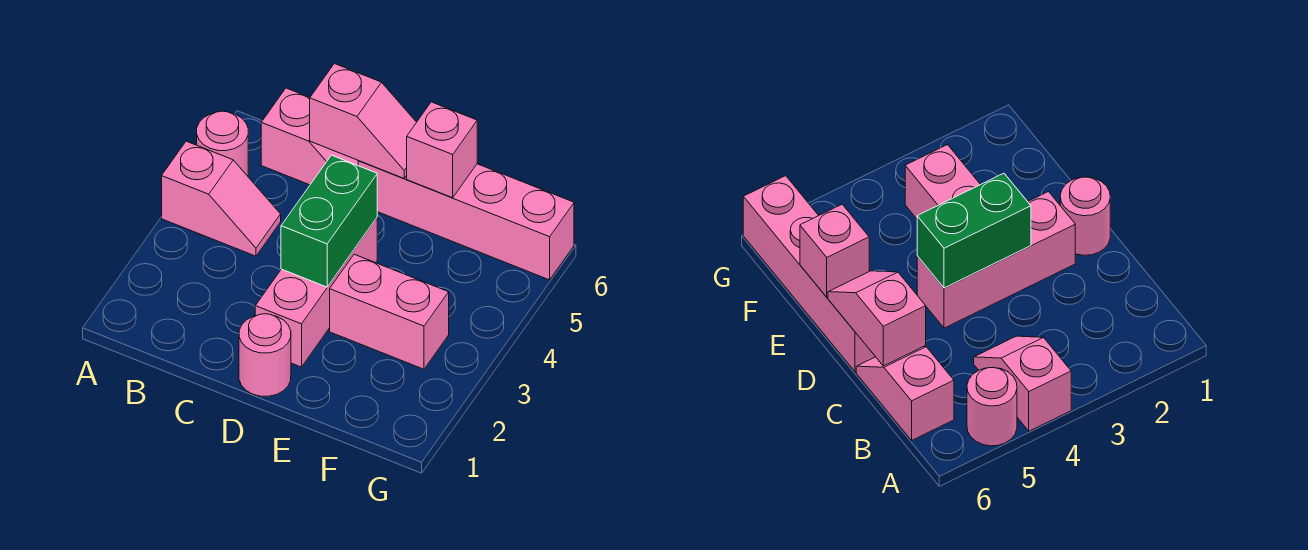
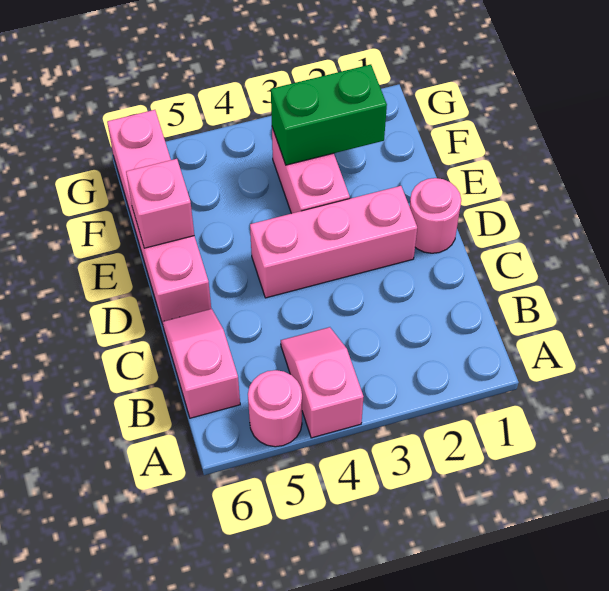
pink 1x2 slope [310,64,417,178] -> none
green 1x2 brick [281,155,377,287] -> green 1x2 brick moved to [271,64,387,165]

